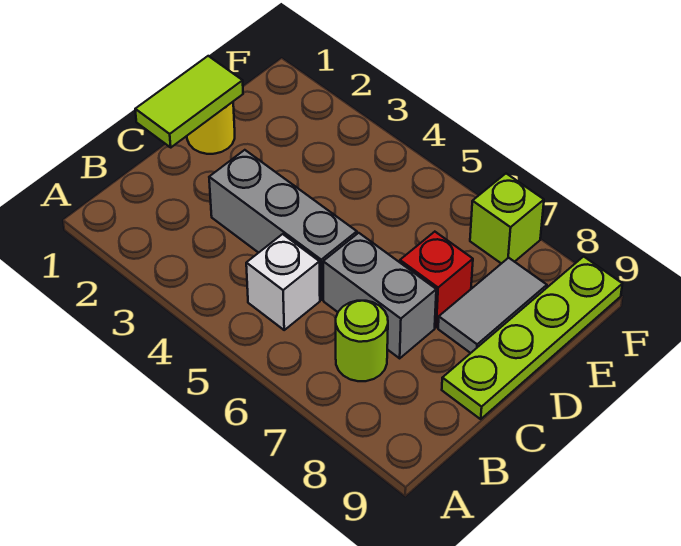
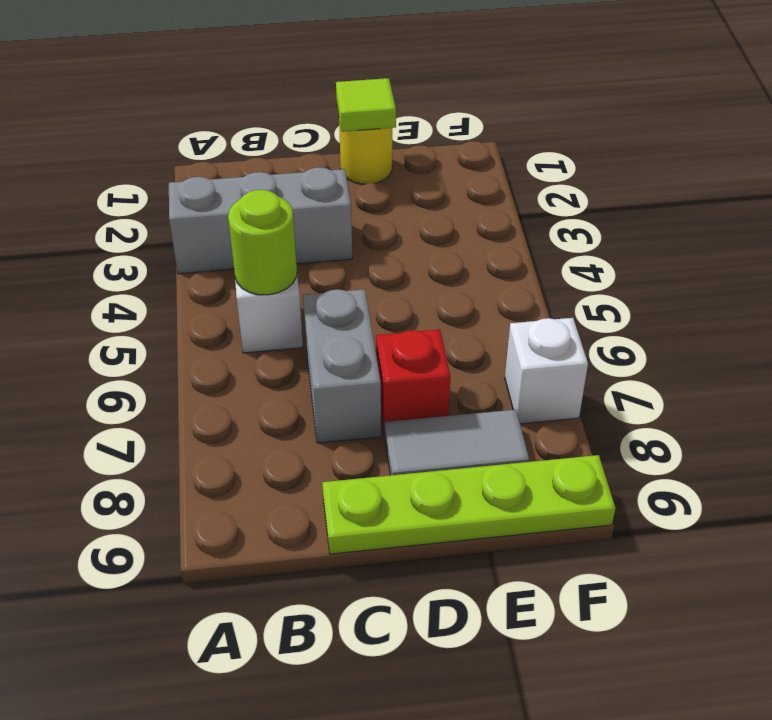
lime 1x1 round brick [336,301,388,381] -> lime 1x1 round brick moved to [228,190,297,295]
lime 1x2 tile [135,56,243,147] -> lime 1x1 tile [336,78,396,132]
grey 1x3 brick [209,150,357,300] -> grey 1x3 brick turned to [169,167,352,274]
lime 1x1 brick [470,174,544,264] -> white 1x1 brick [505,318,588,424]

